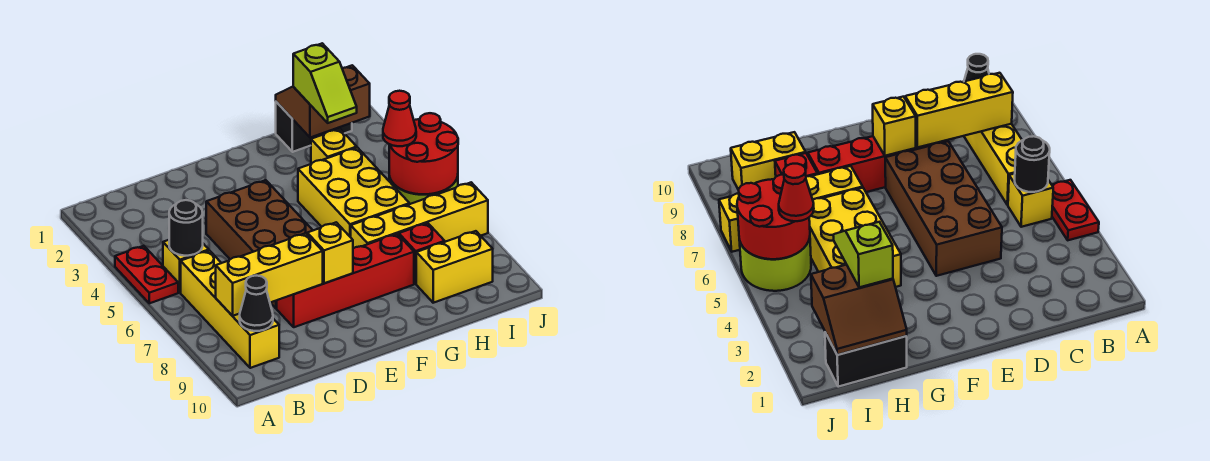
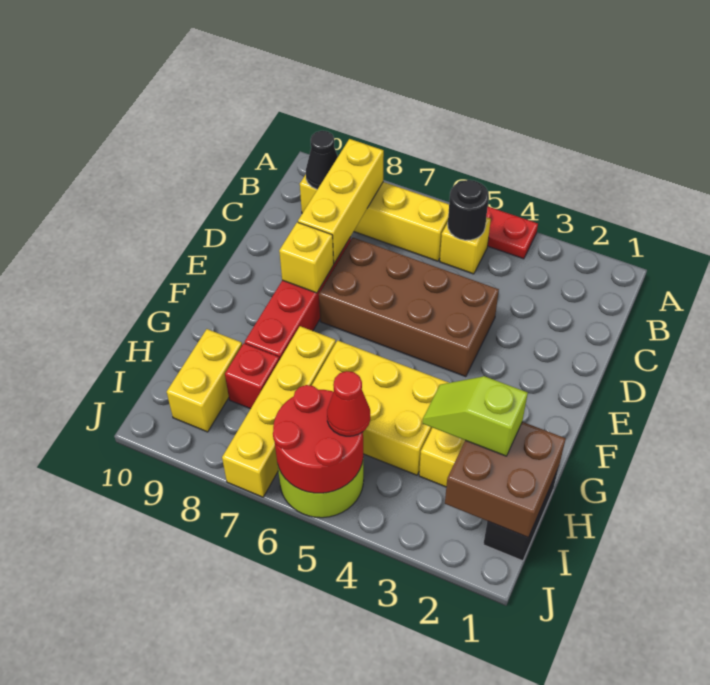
brown 2x2 slope [276,65,370,138] -> brown 2x2 brick [445,422,566,537]

